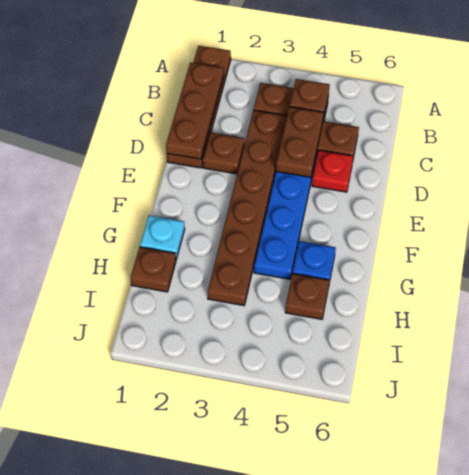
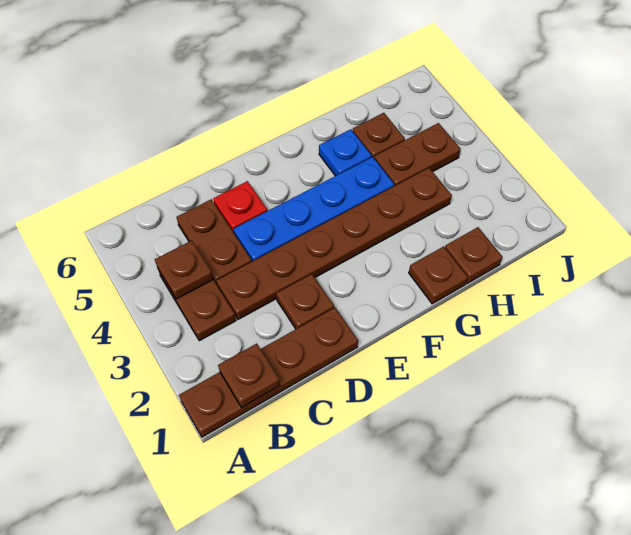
brown 1x3 plate [166,62,224,159] -> brown 1x1 plate [218,344,280,408]
brown 1x2 plate [276,107,324,177] -> brown 1x2 plate moved to [374,123,461,186]
cyan 1x1 plate [140,215,185,259] -> brown 1x1 plate [409,246,468,304]

